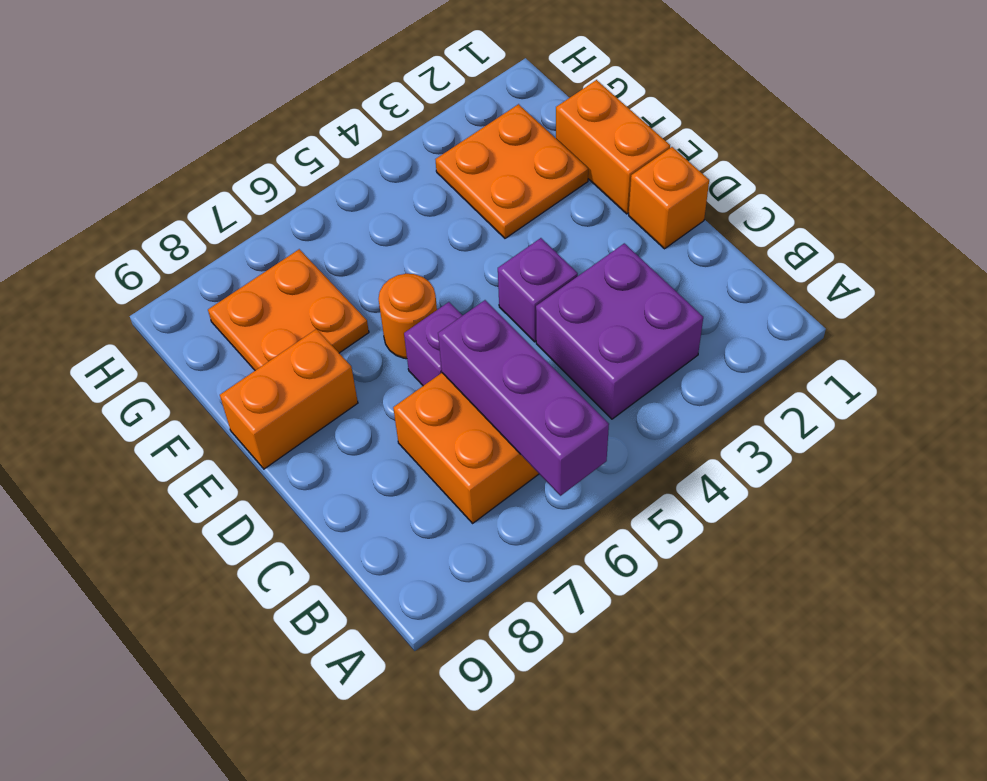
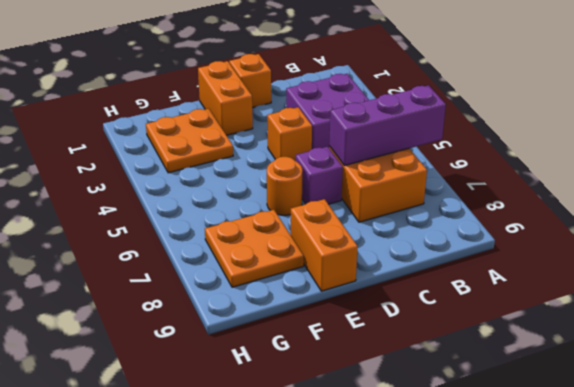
purple 1x1 brick [498,238,578,342] -> orange 1x1 brick [267,107,312,161]
orange 1x2 brick [556,80,670,214] -> orange 1x2 brick turned to [198,61,253,135]

